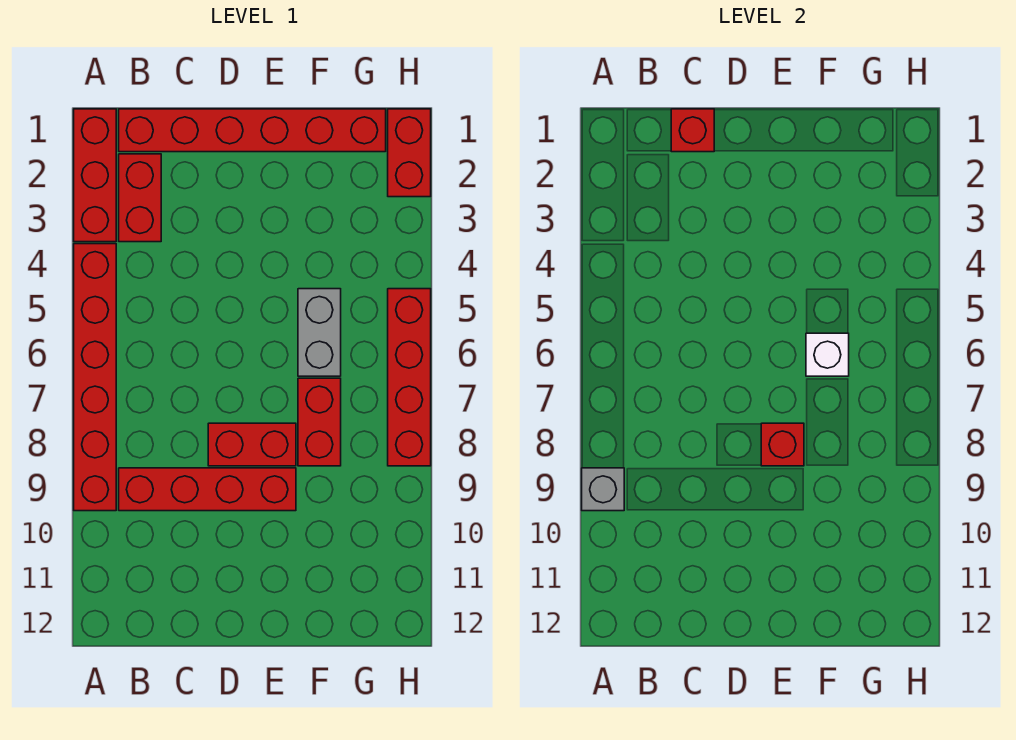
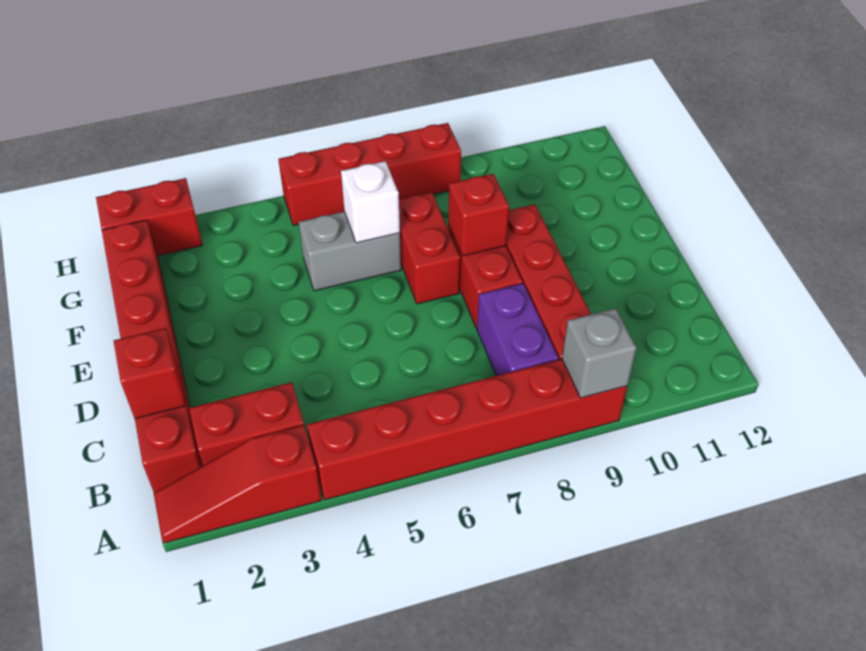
red 1x3 brick [74,109,116,242] -> red 1x3 slope [154,425,322,543]
none -> purple 1x2 brick [477,283,558,376]
red 1x2 brick [298,378,341,466] -> red 1x2 brick turned to [399,192,460,304]

